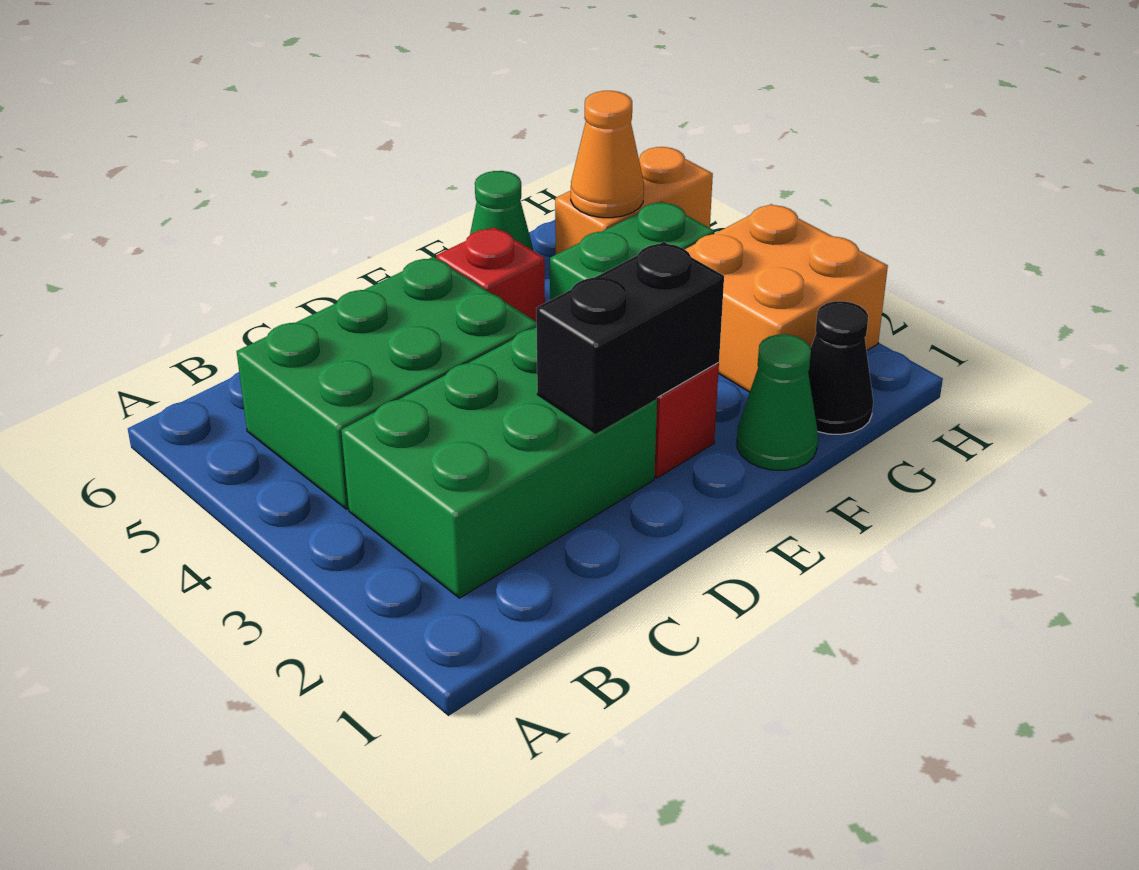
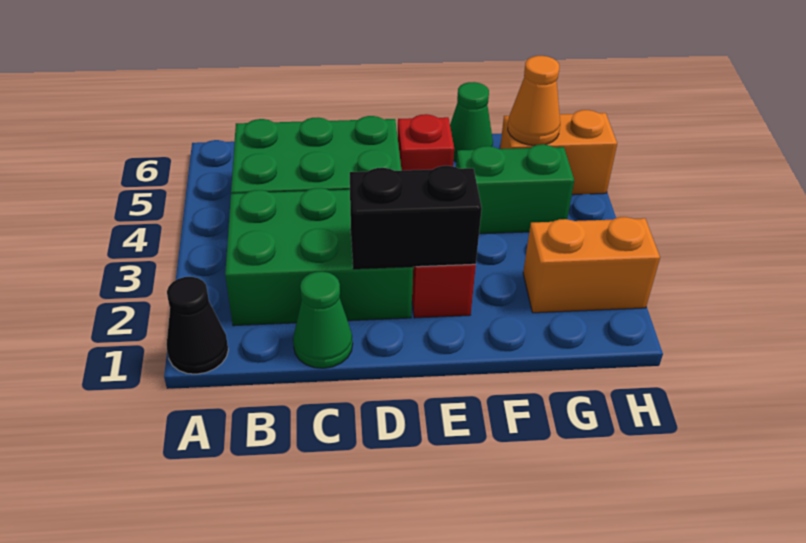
green 1x1 cone [737,334,818,470] -> green 1x1 cone moved to [293,272,353,368]
black 1x1 cone [808,301,873,434] -> black 1x1 cone moved to [167,277,228,374]
orange 2x2 brick [685,204,888,392] -> orange 1x2 brick [523,217,660,313]

